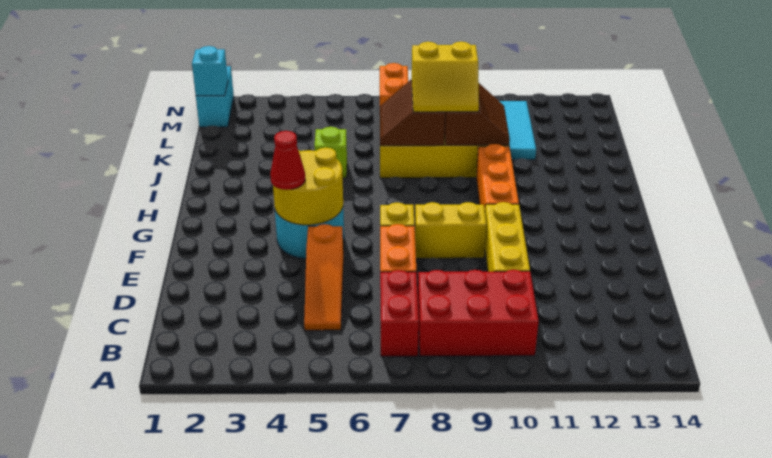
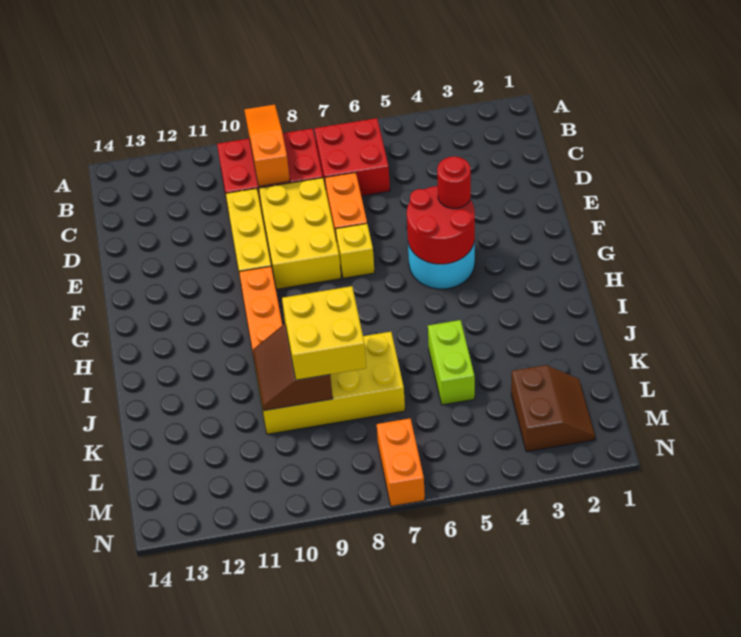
red 1x2 brick [380,270,419,356] -> red 2x2 brick [314,118,390,196]
orange 1x3 slope [304,224,343,330] -> orange 1x3 slope moved to [245,105,290,187]
yellow 2x2 round brick [273,148,343,225] -> red 2x2 round brick [407,186,475,264]
red 1x1 cone [270,131,305,190] -> red 1x1 round brick [437,157,471,209]
yellow 1x2 brick [415,202,486,258] -> yellow 2x3 brick [259,178,341,289]
lime 1x1 brick [314,127,347,178] -> lime 1x2 brick [428,320,475,405]
brown 2x2 slope [380,79,445,146] -> brown 2x2 slope moved to [511,365,595,452]
yellow 2x2 slope [412,42,479,112] -> yellow 2x2 brick [282,286,366,380]
cyan 1x3 tile [499,101,536,160] -> none
cyan 1x2 brick [196,66,234,127] -> none
cyan 1x1 brick [192,46,228,96] -> none

